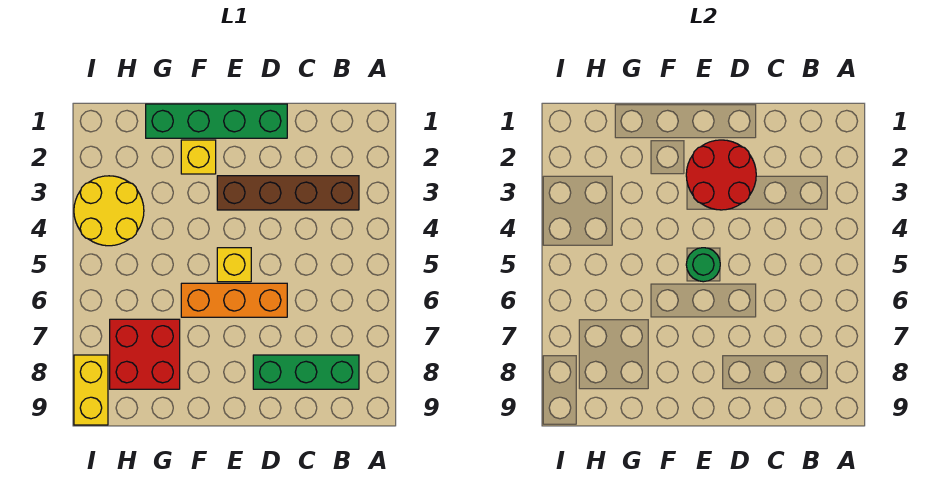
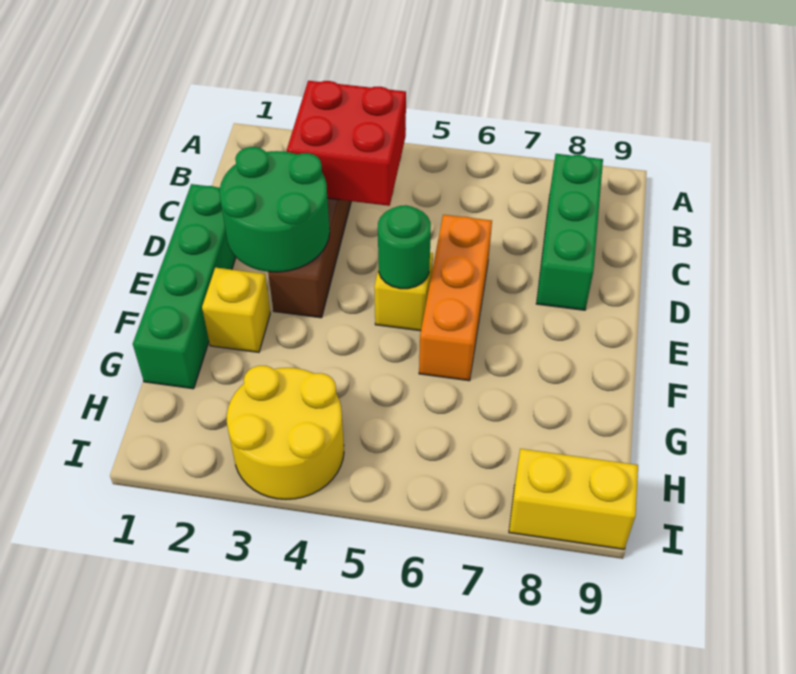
red 2x2 round brick [686,140,756,210] -> green 2x2 round brick [220,147,330,272]
red 2x2 brick [110,319,180,389] -> red 2x2 brick moved to [287,81,406,206]

